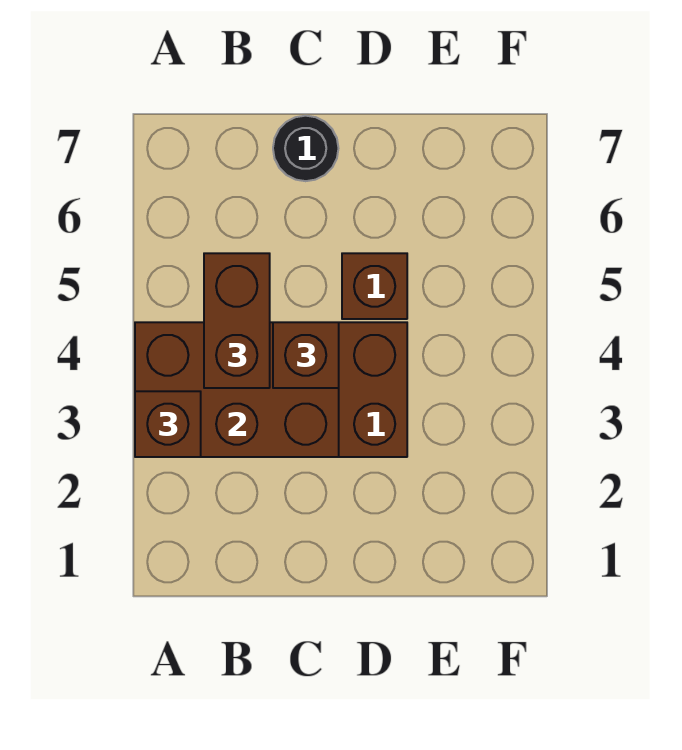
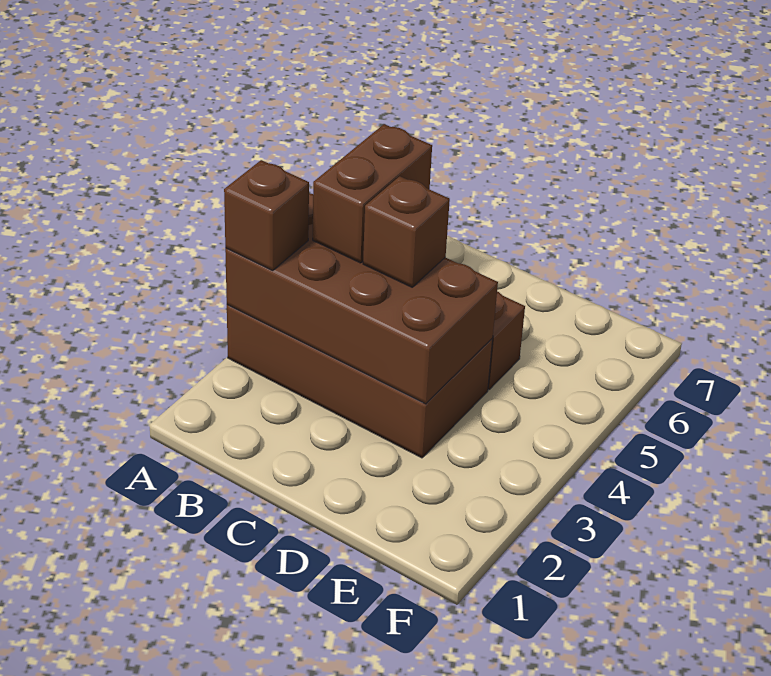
brown 2x3 brick [135,322,339,457] -> brown 2x4 brick [225,193,498,404]
black 1x1 round brick [273,116,338,181] -> none

